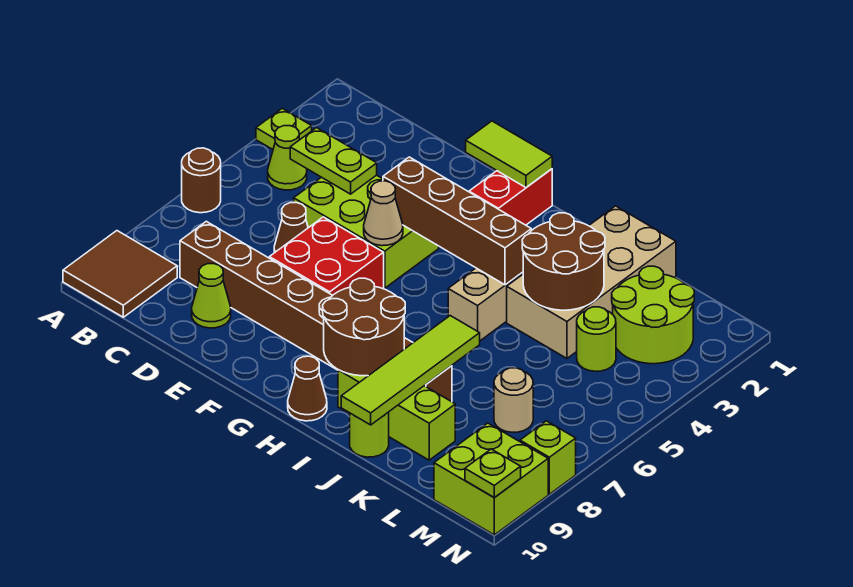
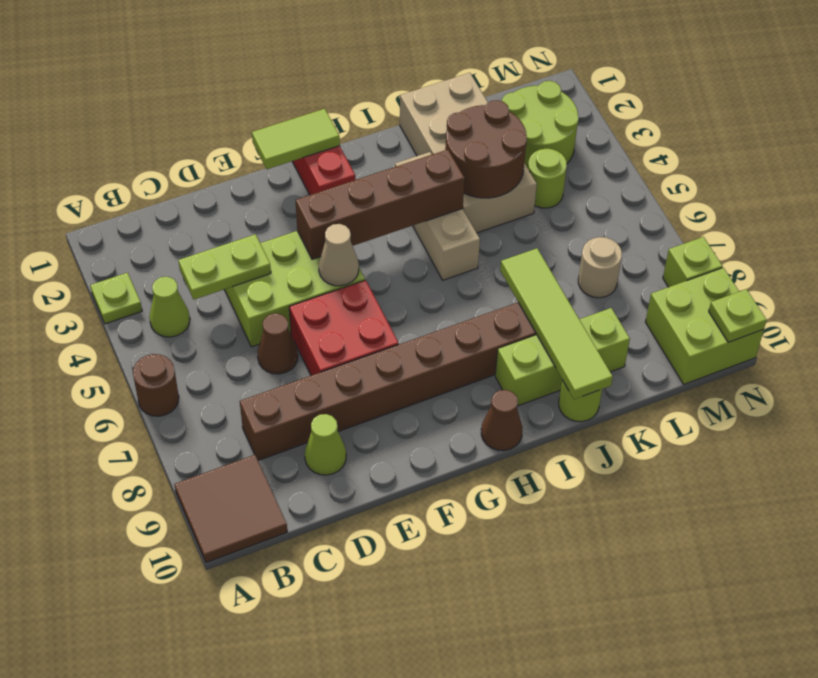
brown 2x2 round brick [323,278,405,376] -> none

